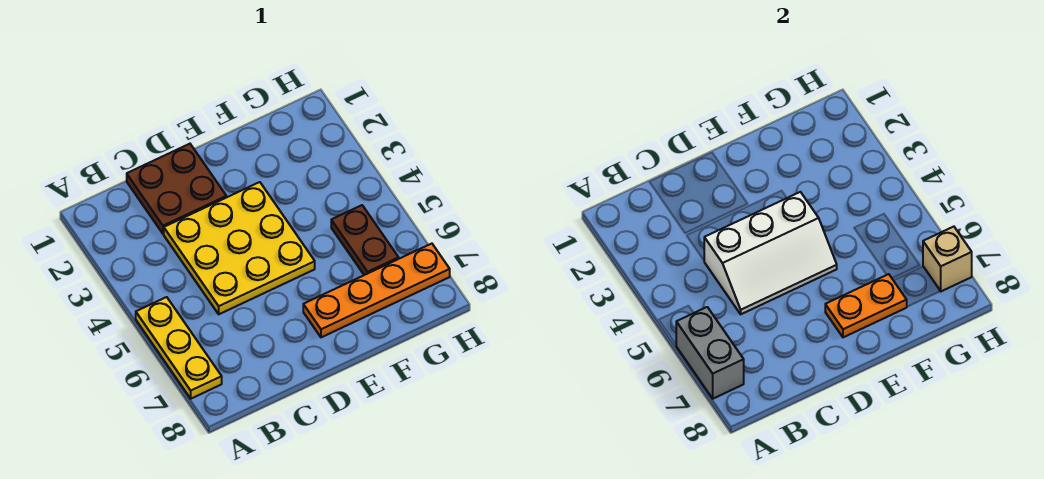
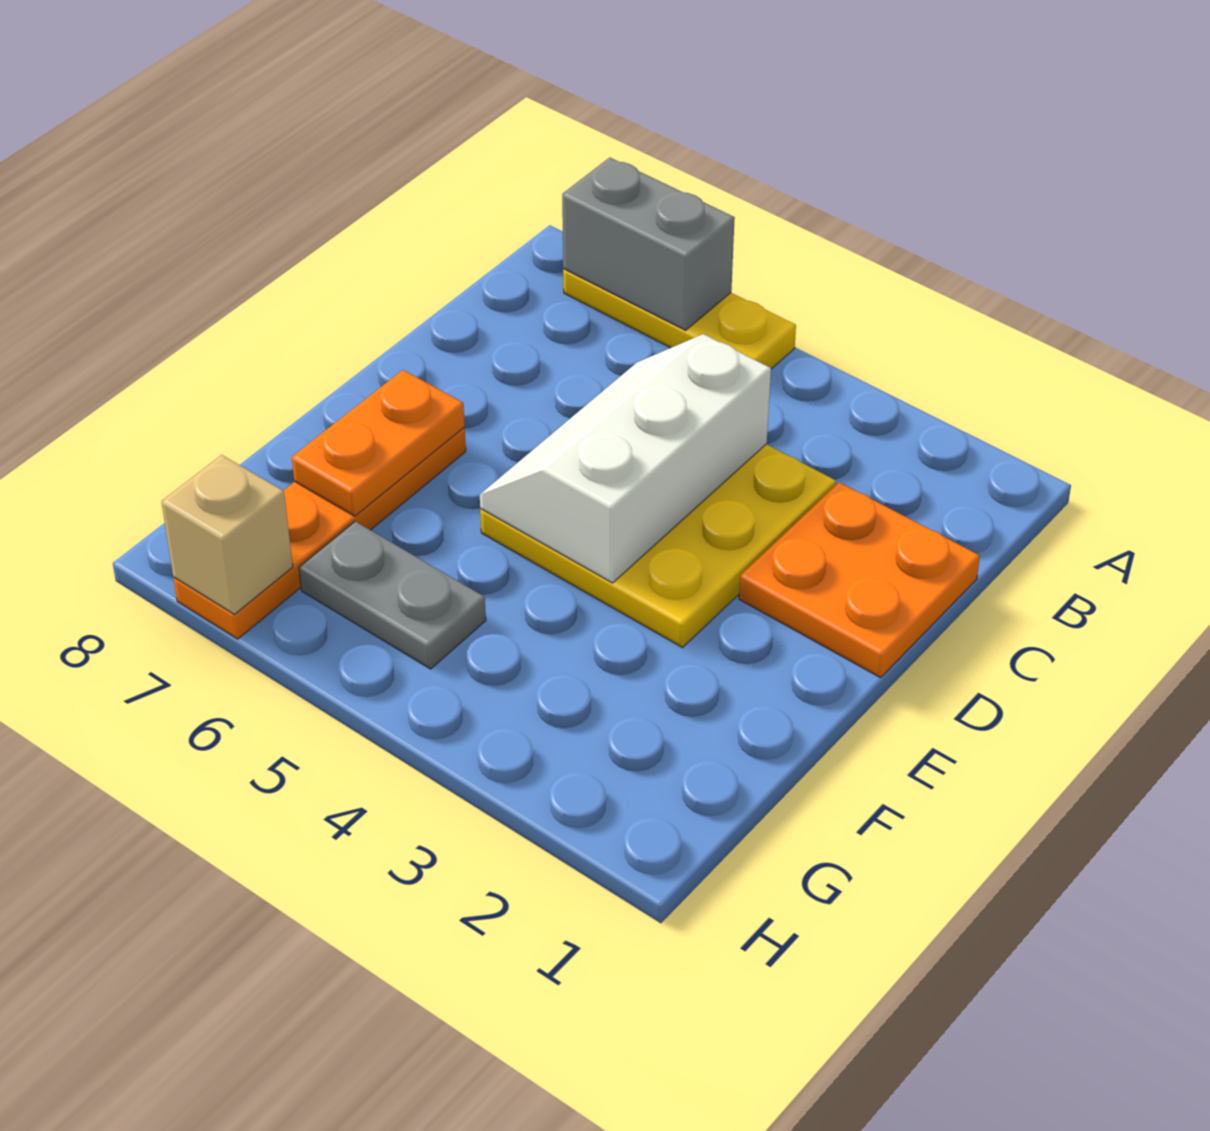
brown 2x2 plate [127,144,226,234] -> orange 2x2 plate [739,482,980,678]
brown 1x2 plate [331,205,399,275] -> grey 1x2 plate [299,521,486,669]

